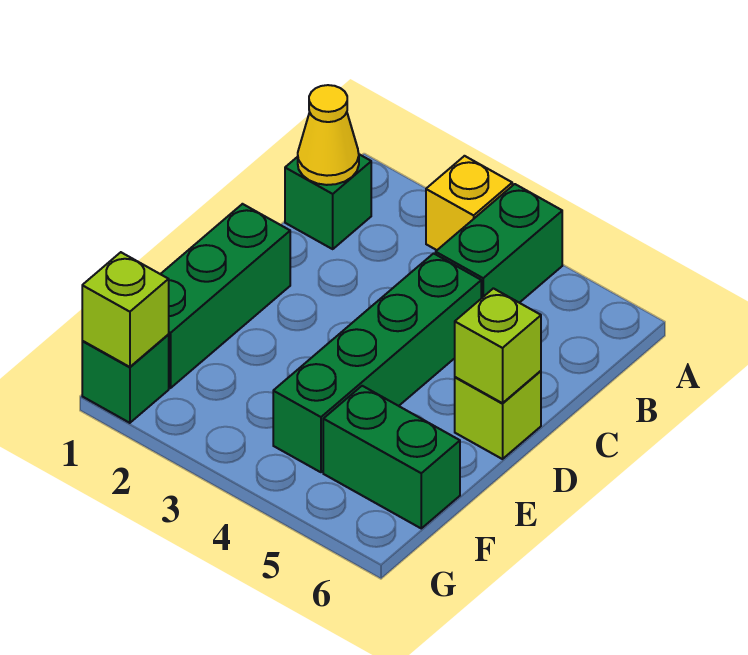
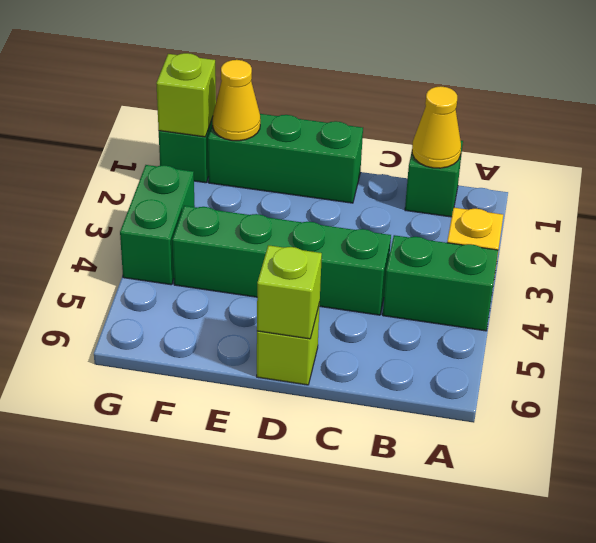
none -> yellow 1x1 cone [212,60,260,141]
green 1x2 brick [323,386,460,528] -> green 1x2 brick moved to [120,165,195,285]

